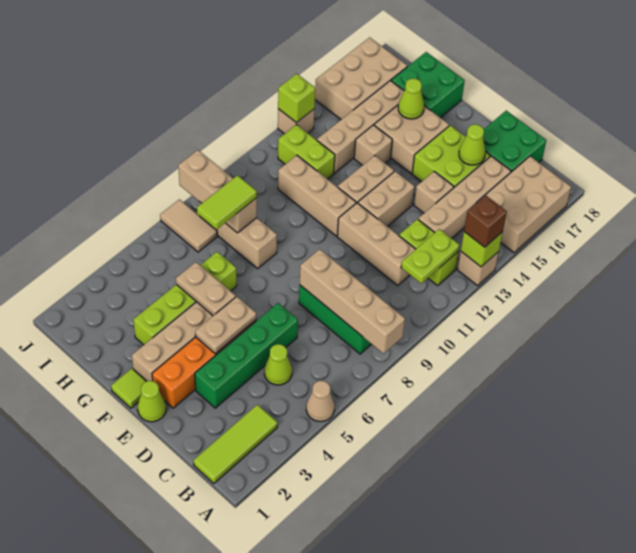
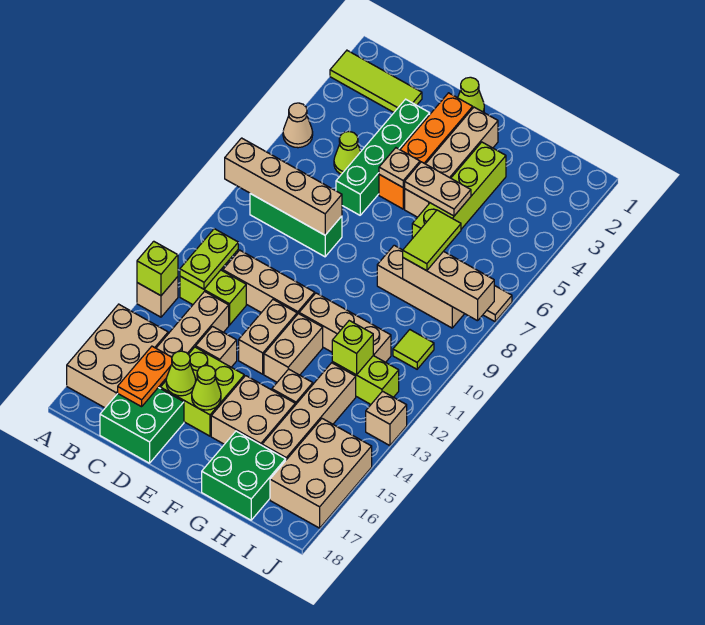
brown 1x1 brick [464,195,507,247] -> none
lime 1x3 tile [194,405,277,483] -> lime 1x3 tile turned to [330,50,422,112]
none -> orange 1x2 plate [118,346,172,407]
tan 1x2 plate [195,297,256,354] -> tan 1x1 plate [379,148,420,187]
lime 1x1 tile [111,368,147,408] -> lime 1x1 tile moved to [393,330,434,369]
lime 1x1 cone [398,79,424,119] -> lime 1x1 cone moved to [192,366,221,410]
lime 1x1 brick [278,74,315,123] -> lime 1x1 brick moved to [332,321,373,375]

